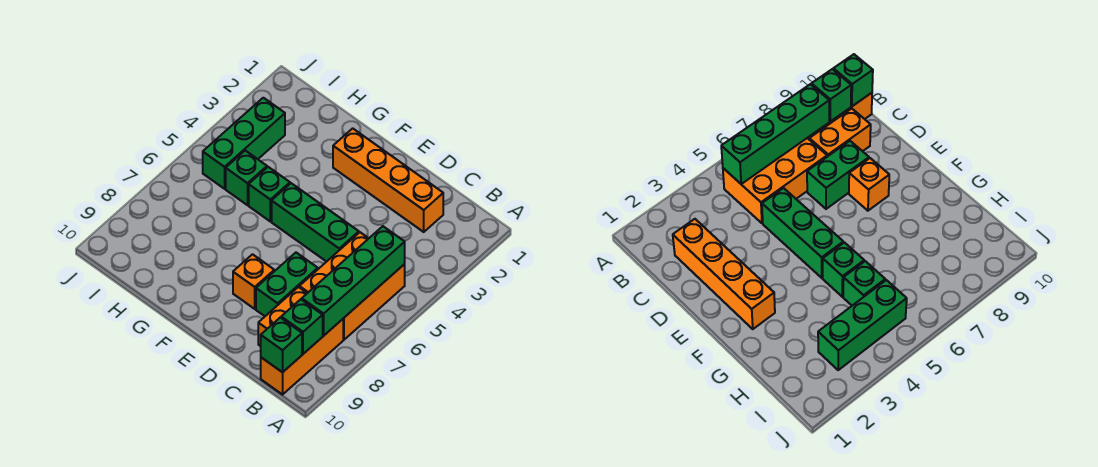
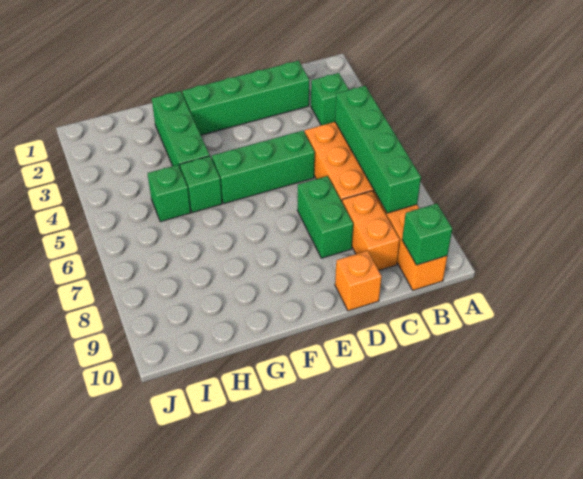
green 1x1 brick [281,299,323,354] -> green 1x1 brick moved to [311,73,349,125]
orange 1x4 brick [333,128,443,232] -> green 1x4 brick [182,61,309,135]
orange 1x1 brick [233,254,274,309] -> orange 1x1 brick moved to [335,251,382,311]
green 1x3 brick [203,98,285,189] -> green 1x3 brick moved to [152,91,210,167]

